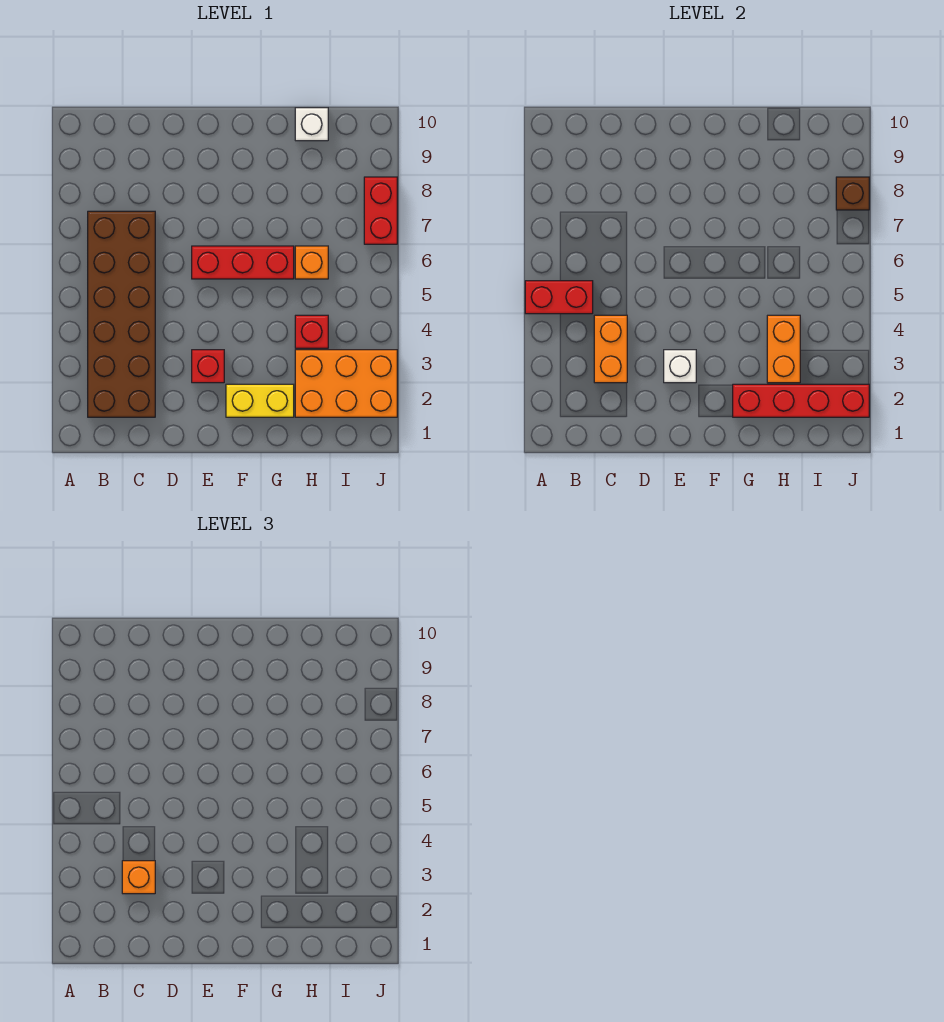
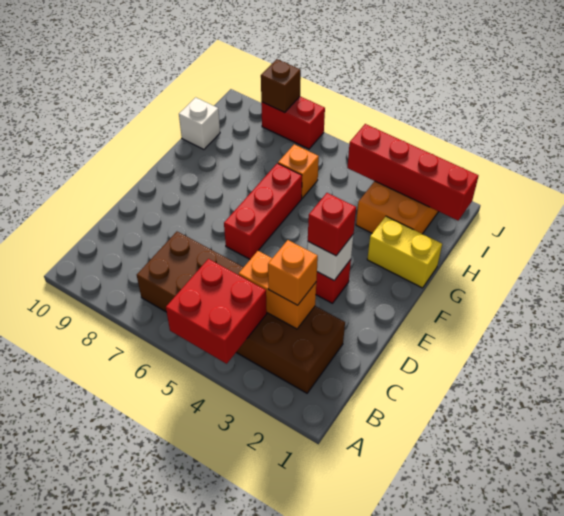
red 1x2 brick [525,281,593,314] -> red 2x2 brick [166,259,267,364]
yellow 1x2 brick [226,384,294,417] -> yellow 1x2 brick turned to [367,216,442,288]
red 1x4 brick [733,384,869,417] -> red 1x4 brick turned to [347,124,479,220]
orange 1x2 brick [767,315,800,383] -> none
red 1x1 brick [295,315,328,348] -> red 1x1 brick moved to [308,193,356,256]

